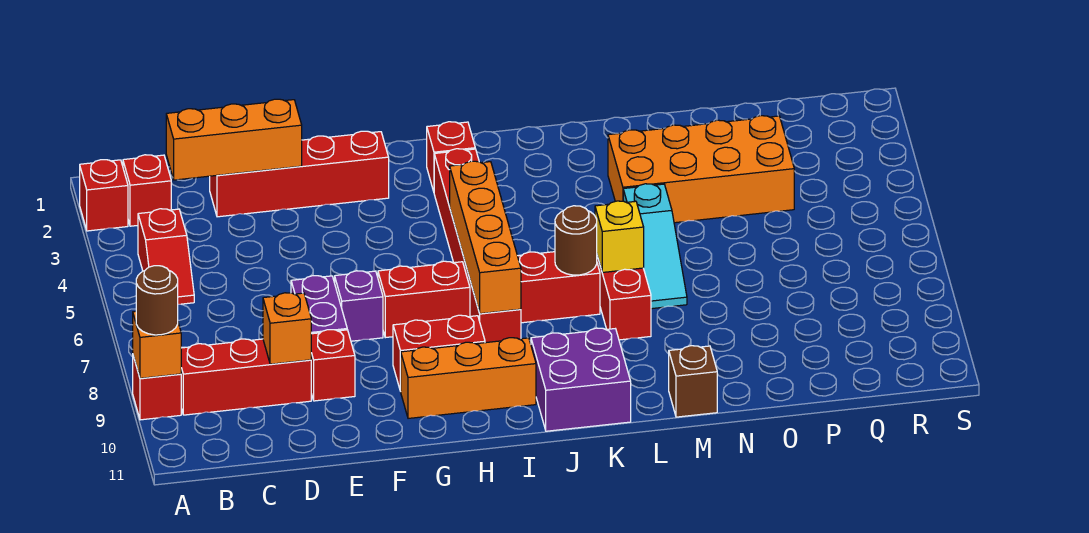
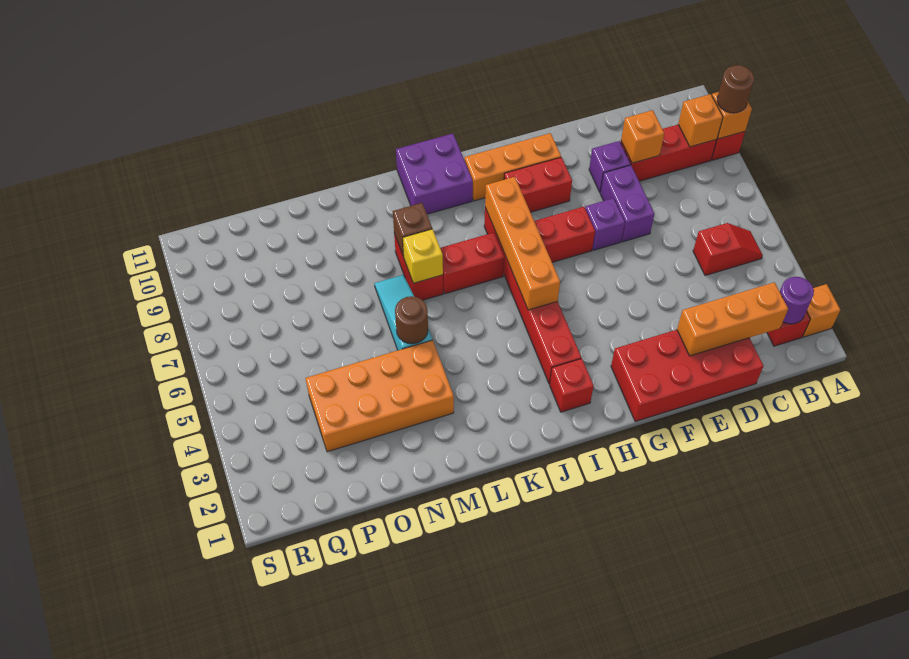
red 1x1 brick [80,160,128,231] -> orange 1x1 brick [803,284,840,337]
none -> purple 1x1 round brick [780,277,814,324]
red 1x2 slope [138,209,194,304] -> red 1x2 slope turned to [693,223,763,276]
none -> orange 1x1 brick [678,94,723,147]
red 1x4 brick [210,131,389,217] -> red 2x4 brick [611,330,763,421]
red 1x1 brick [311,330,355,401] -> purple 1x1 brick [589,141,631,192]
brown 1x1 round brick [555,206,597,275] -> brown 1x1 round brick moved to [395,296,428,344]
brown 1x1 brick [669,346,717,417] -> brown 1x1 brick moved to [393,203,432,256]

